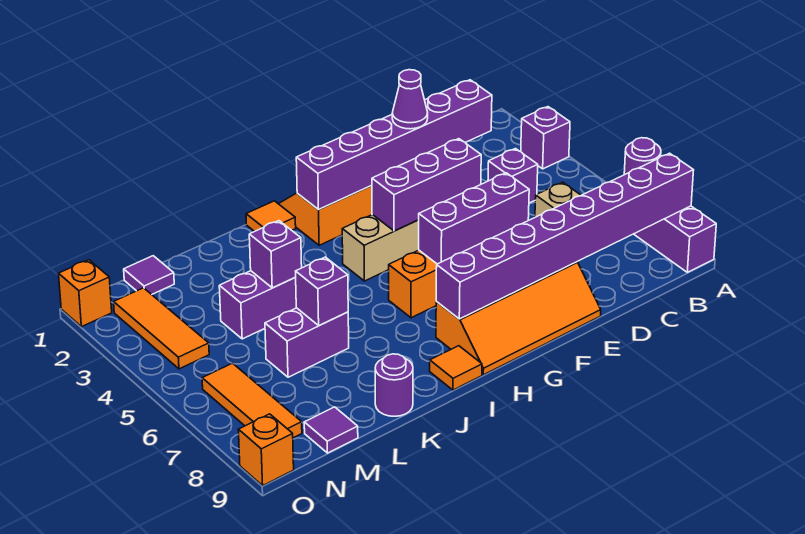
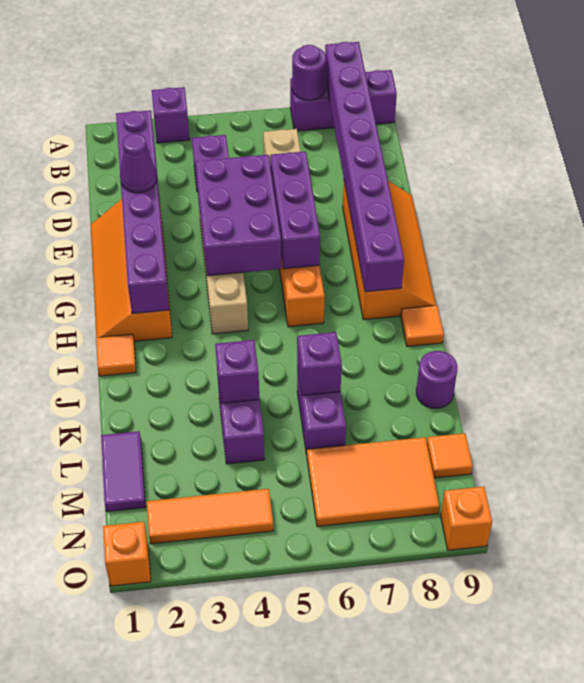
purple 1x3 brick [372,139,481,231] -> purple 2x3 brick [195,155,282,276]
purple 1x1 tile [124,256,174,294] -> purple 1x2 tile [101,431,146,512]
purple 1x1 tile [304,407,358,453] -> orange 1x1 tile [427,433,473,478]
orange 1x3 tile [202,363,302,438] -> orange 2x3 tile [307,437,439,527]

